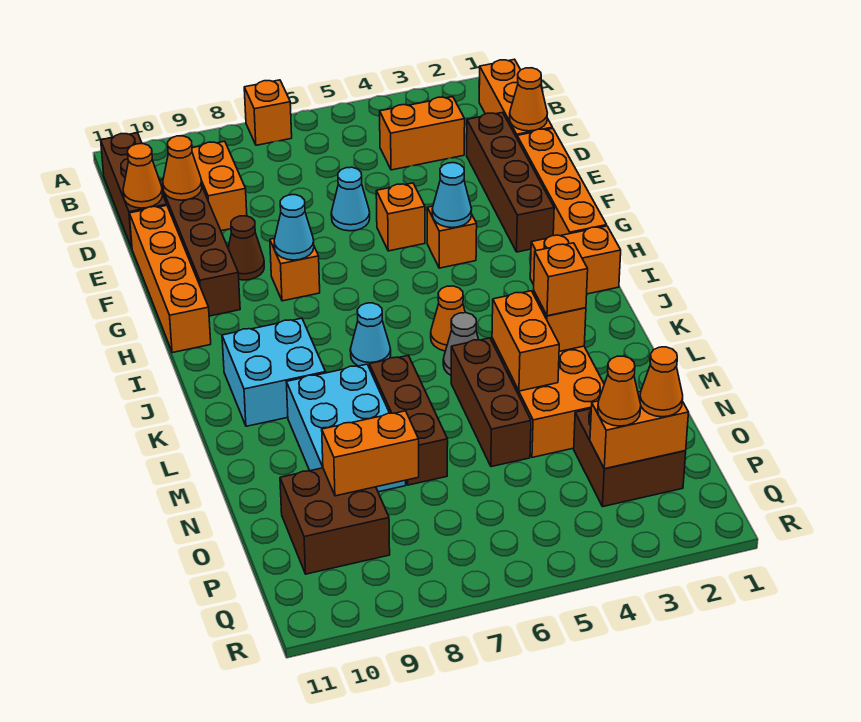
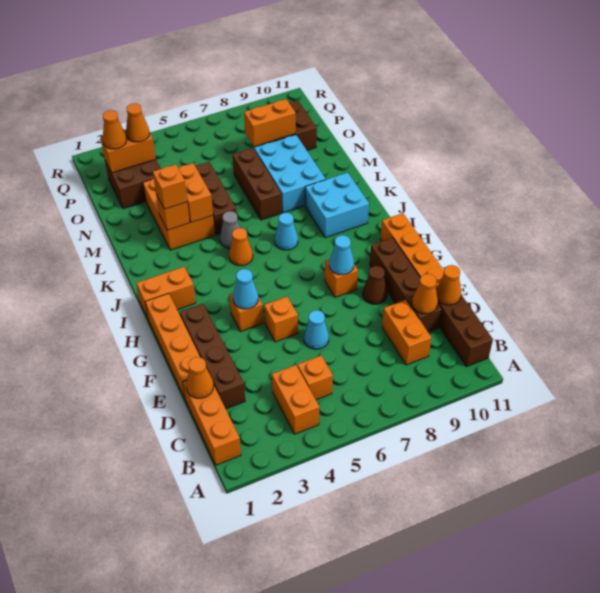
orange 1x1 brick [244,80,292,145] -> orange 1x1 brick moved to [297,356,333,400]
orange 1x2 brick [380,97,465,170] -> orange 1x2 brick turned to [272,365,319,434]

